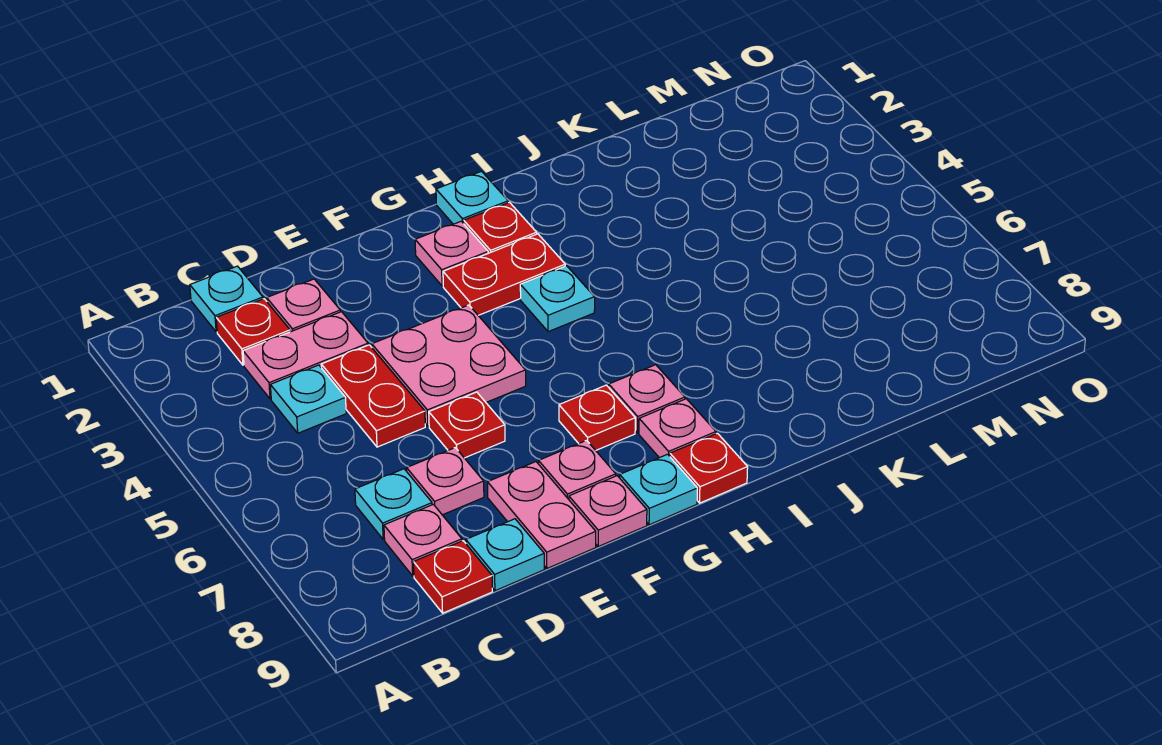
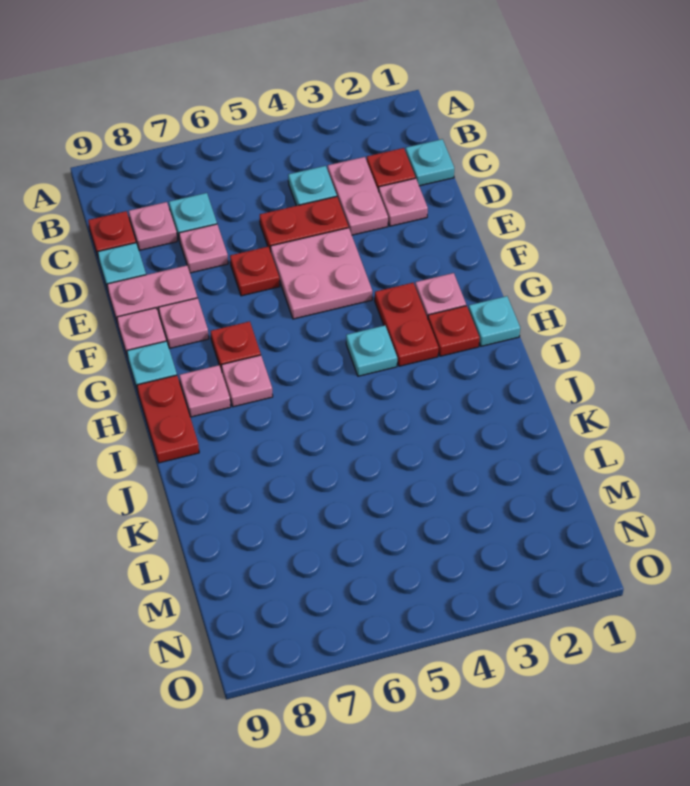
red 1x1 plate [670,433,748,503] -> red 1x2 plate [137,375,199,463]

